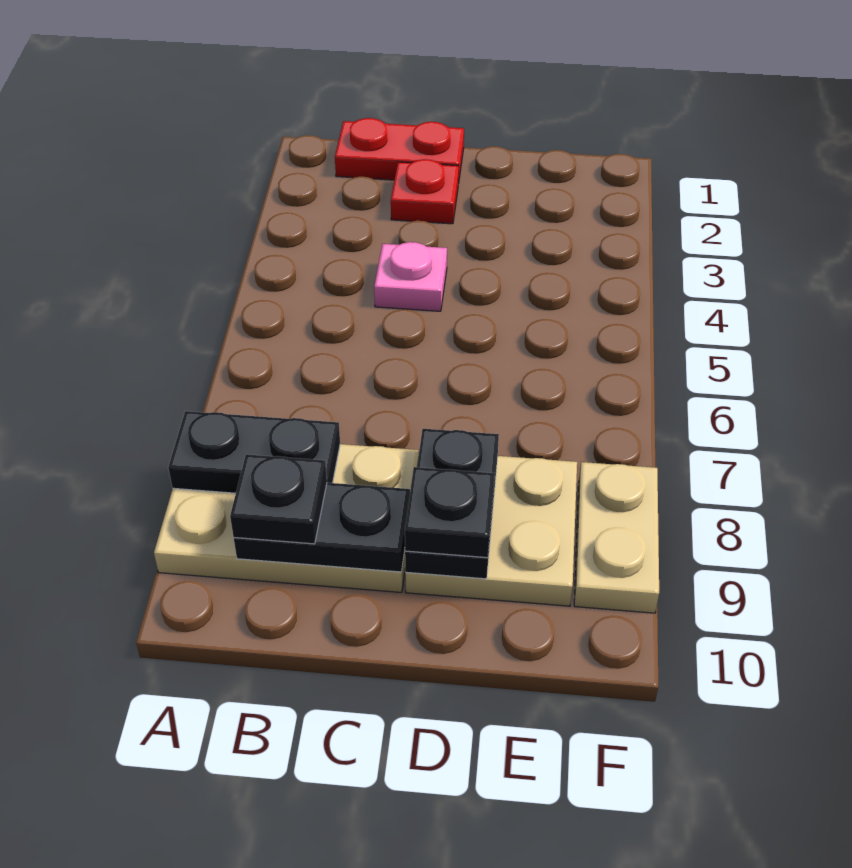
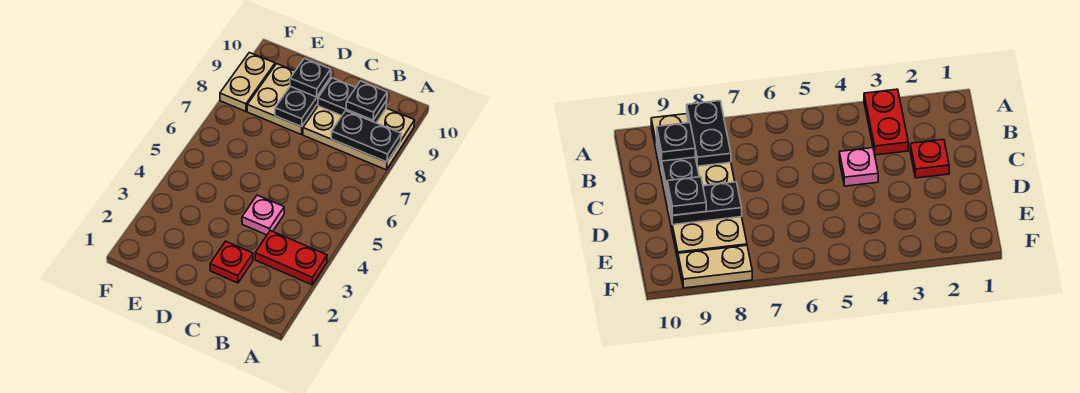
red 1x2 plate [335,118,464,184] -> red 1x2 plate moved to [255,230,327,285]

